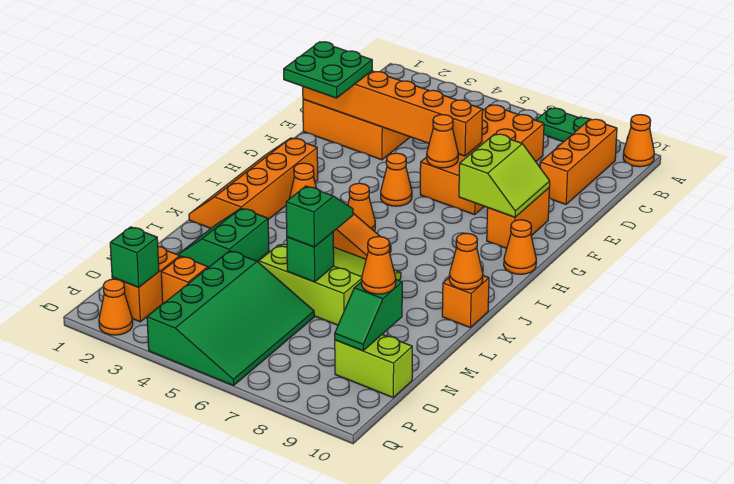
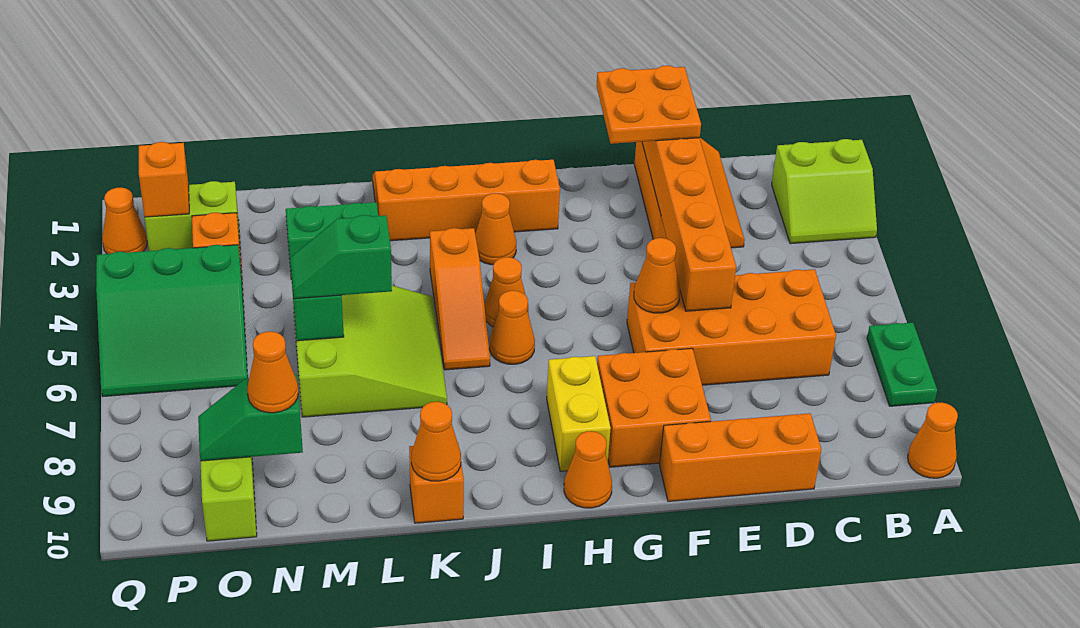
orange 1x3 brick [540,119,617,204] -> orange 1x3 brick moved to [660,413,821,501]
green 2x2 plate [284,42,372,98] -> orange 2x2 plate [597,66,701,144]
lime 2x2 slope [459,134,550,217] -> lime 2x2 slope moved to [772,139,877,244]
orange 1x2 brick [487,188,549,248] -> orange 2x2 brick [597,348,711,467]
orange 1x1 cone [381,153,412,206] -> orange 1x1 cone moved to [489,291,535,364]
none -> yellow 1x2 brick [547,356,611,471]
green 1x2 slope [286,186,353,247] -> green 1x2 slope turned to [290,215,392,299]
green 3x4 slope [147,251,314,386] -> green 3x3 slope [96,245,248,396]
orange 1x2 brick [112,246,180,322] -> lime 1x2 brick [145,181,240,251]
green 1x1 brick [110,227,159,287] -> orange 1x1 brick [139,142,189,217]

